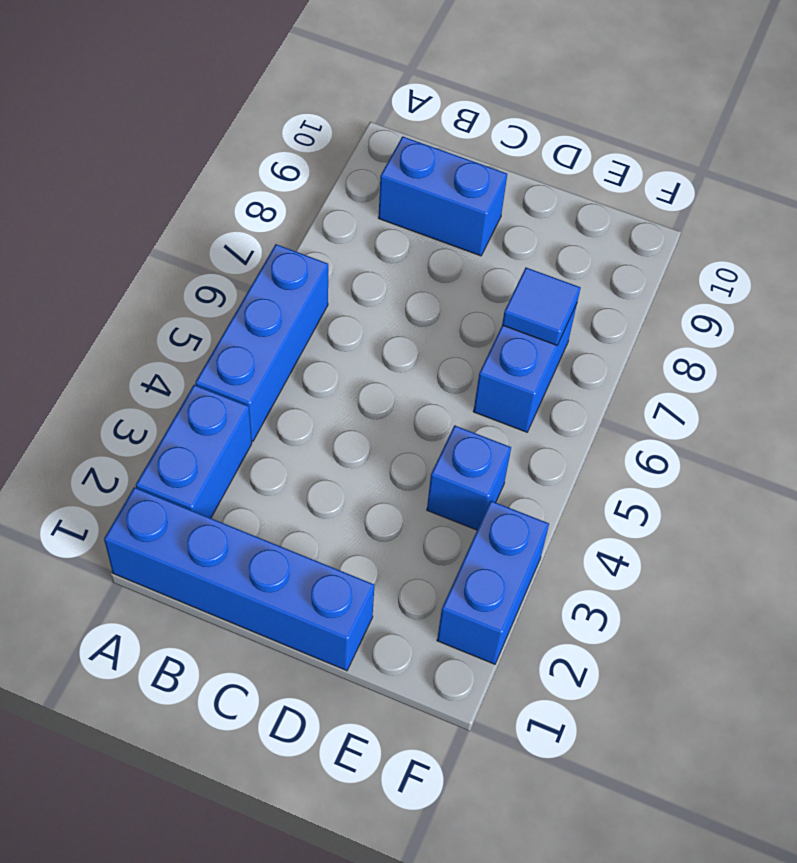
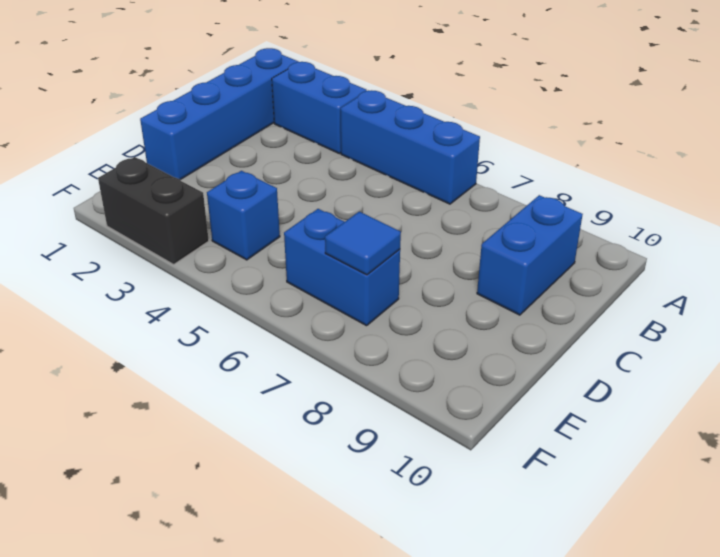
blue 1x2 brick [437,501,549,664] -> black 1x2 brick [98,157,209,264]

